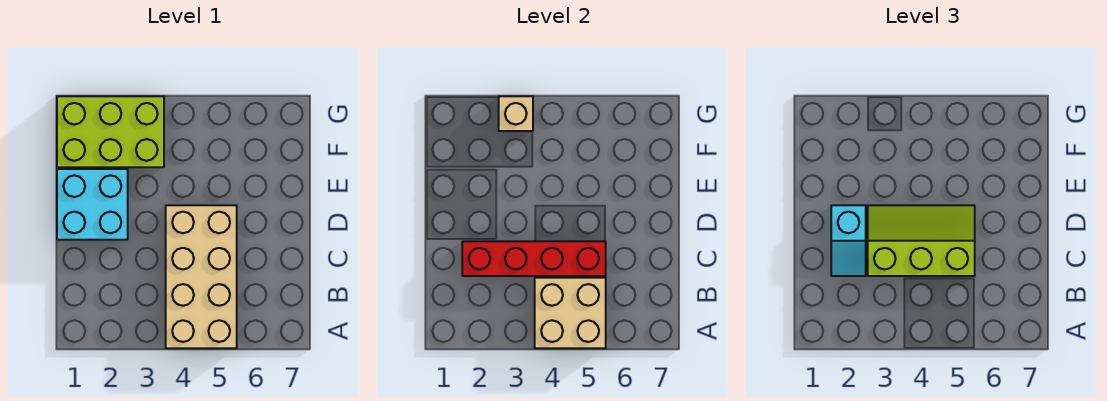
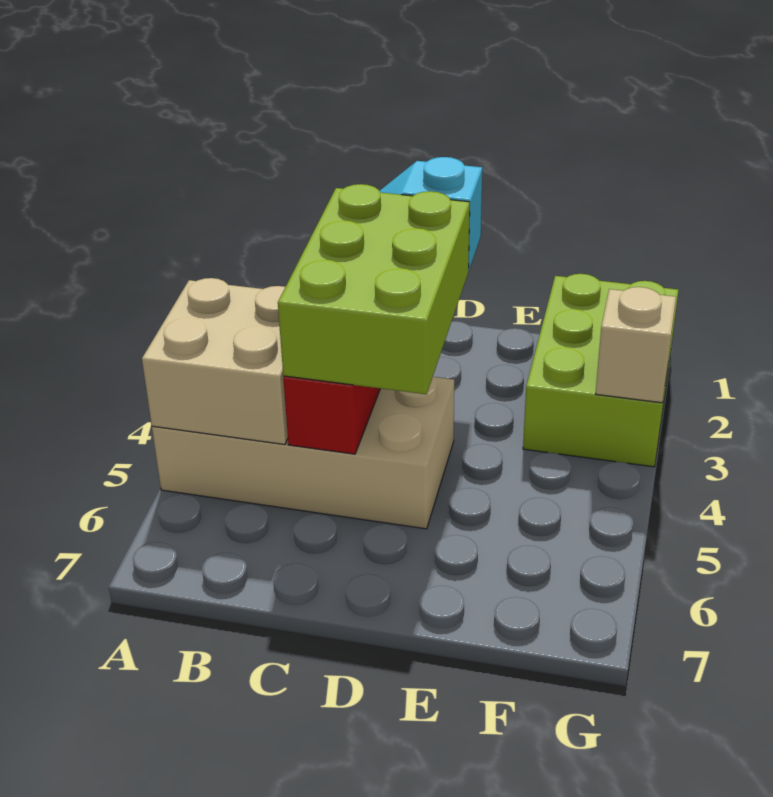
lime 2x3 slope [868,205,975,276] -> lime 2x3 brick [278,184,470,394]
cyan 2x2 brick [57,169,128,240] -> none

